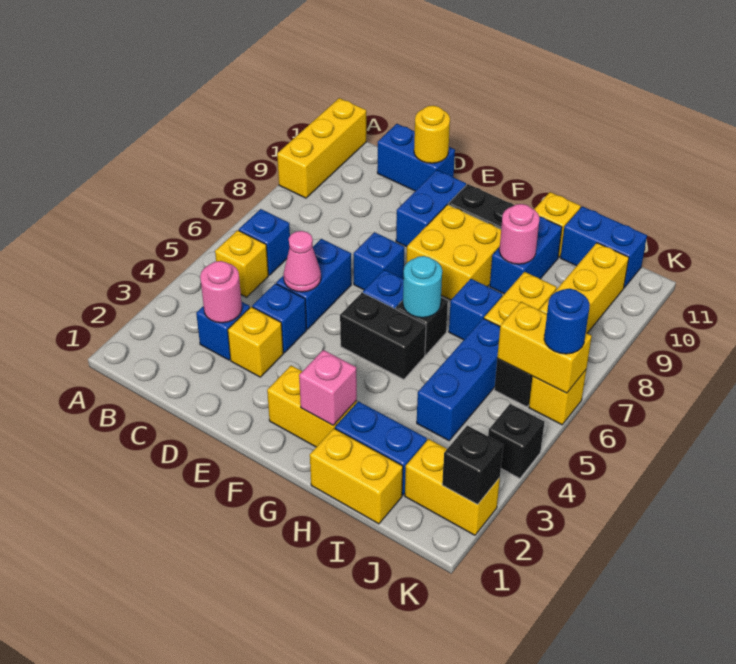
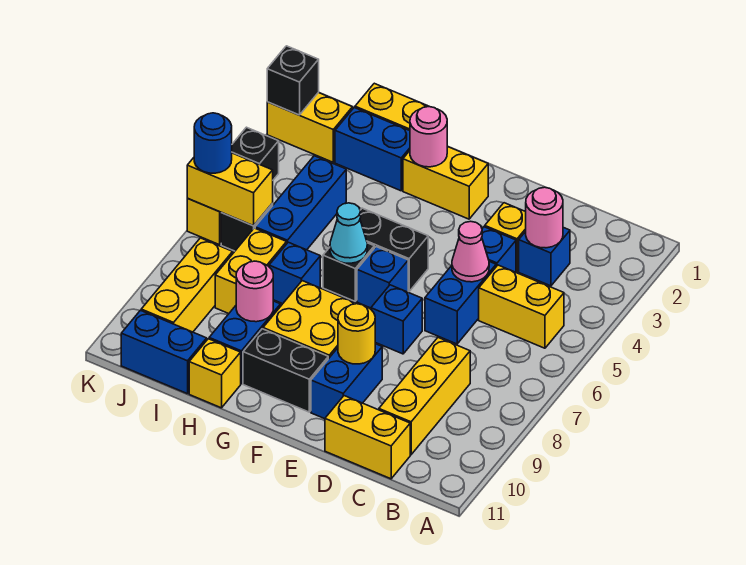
yellow 1x3 brick [277,98,366,198] -> yellow 1x3 brick moved to [379,338,470,455]
yellow 1x1 brick [215,230,268,297] -> yellow 1x2 brick [479,265,564,348]
blue 1x1 brick [239,209,290,275] -> none
blue 1x2 brick [377,124,455,191] -> yellow 1x2 brick [325,396,410,479]
yellow 1x1 round brick [414,106,450,163] -> yellow 1x1 round brick moved to [338,304,375,364]
pink 1x1 brick [299,350,357,425] -> pink 1x1 round brick [410,107,447,167]
cyan 1x1 round brick [403,256,442,318] -> cyan 1x1 cone [330,203,367,263]

